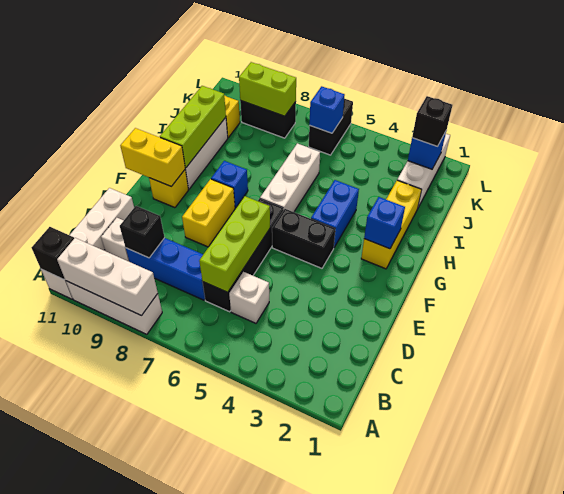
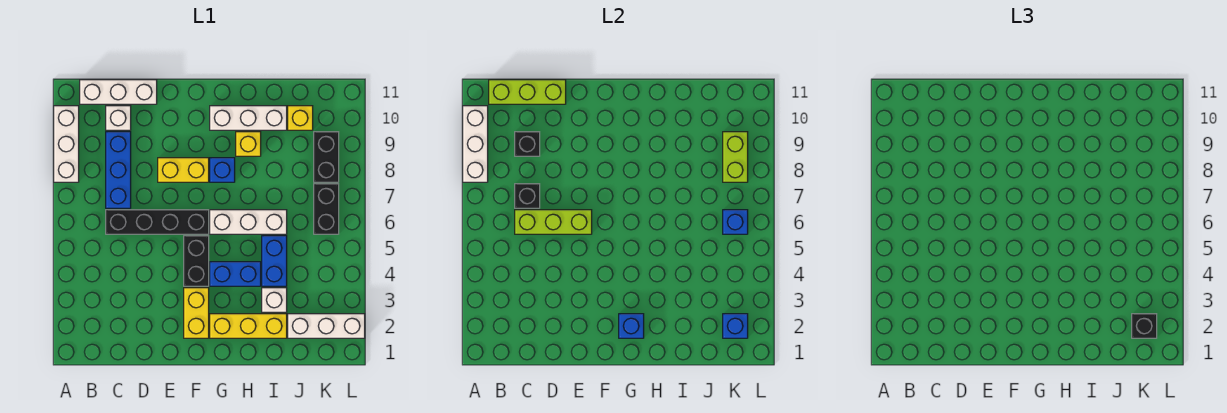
white 1x4 brick [41,188,134,299] -> white 1x3 brick [80,80,157,104]
black 1x1 brick [31,227,74,280] -> black 1x1 brick moved to [515,184,540,208]
white 1x1 brick [229,272,269,323] -> white 1x1 brick moved to [262,288,287,312]
yellow 1x1 brick [149,170,188,208] -> yellow 1x1 brick moved to [236,132,261,156]
yellow 1x2 brick [120,128,185,186] -> yellow 1x2 brick moved to [184,288,209,338]
lime 1x3 brick [160,86,226,168] -> lime 1x3 brick moved to [489,80,566,104]
none -> blue 1x2 brick [262,236,287,286]
black 1x2 brick [309,99,353,155] -> black 1x2 brick turned to [314,184,339,234]

